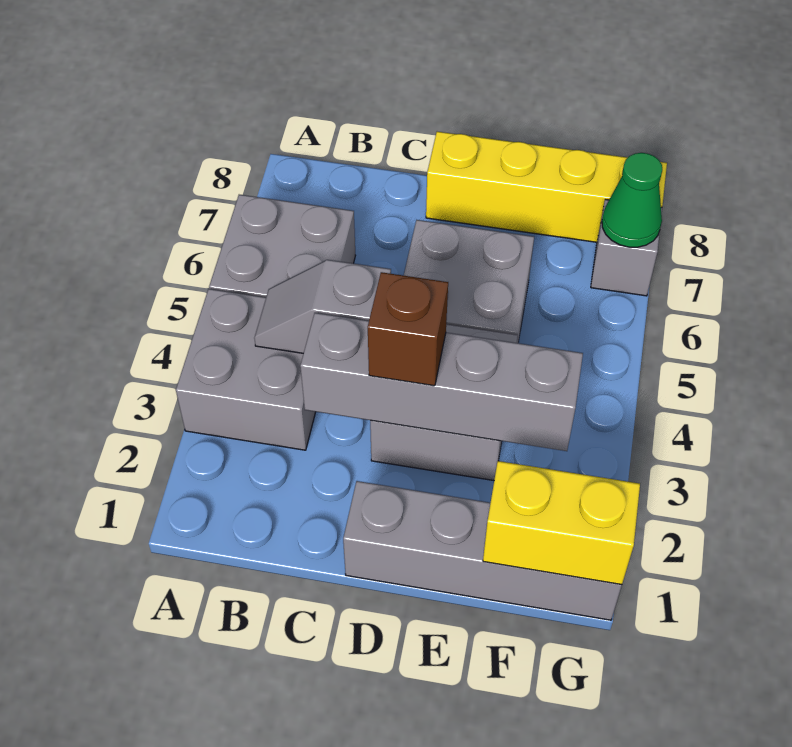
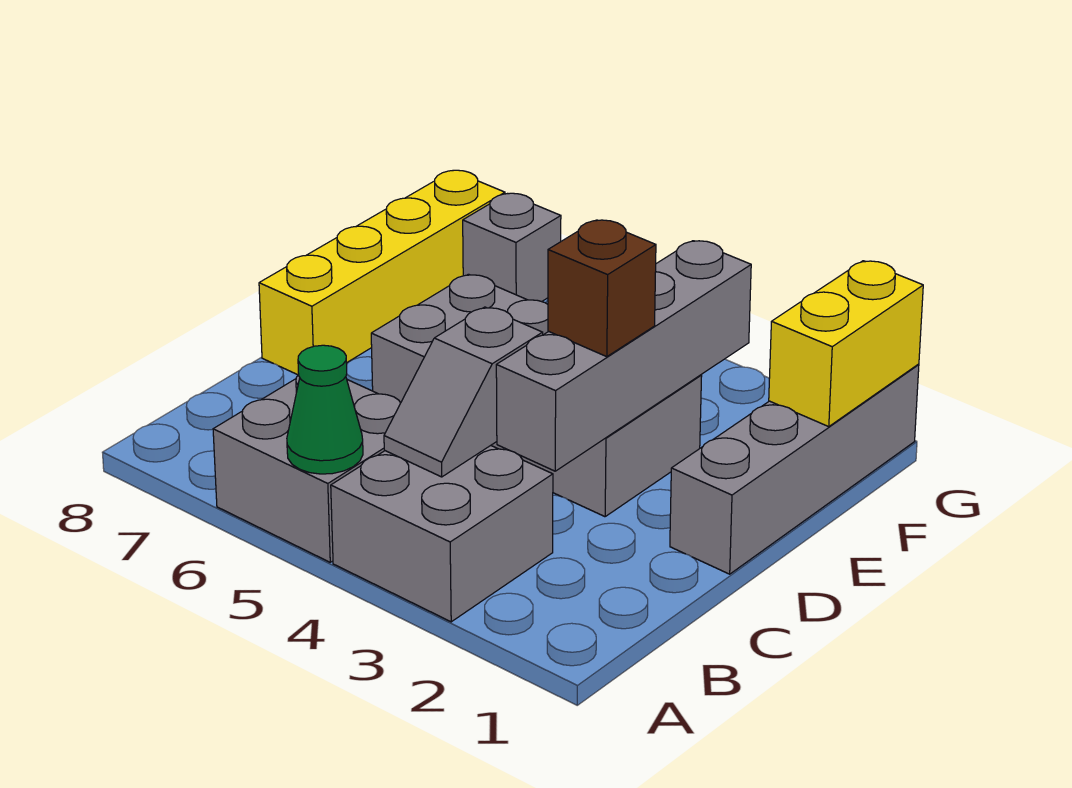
green 1x1 cone [602,153,662,247] -> green 1x1 cone moved to [287,345,363,474]

